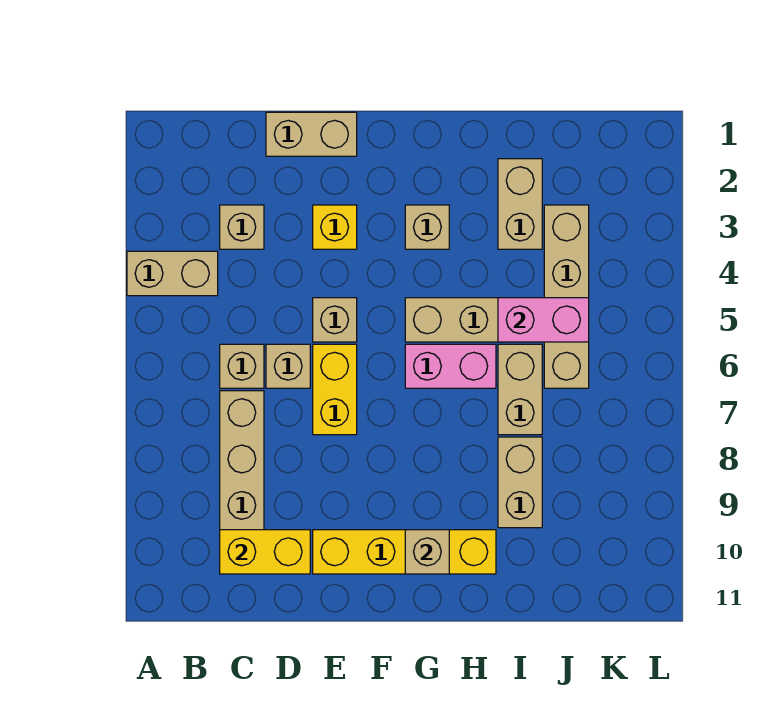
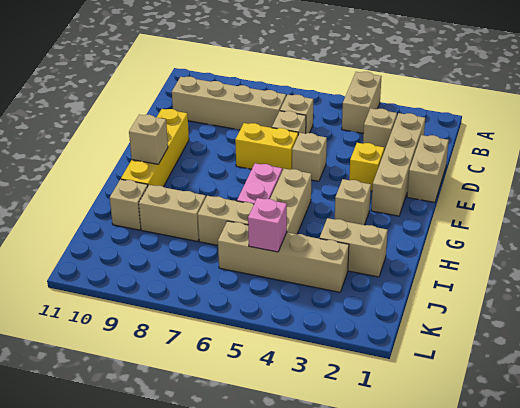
none -> tan 1x4 brick [371,113,425,216]
yellow 1x2 brick [220,530,310,574] -> none
pink 1x2 brick [498,298,589,342] -> pink 1x1 brick [248,198,287,252]
none -> tan 1x1 brick [110,179,148,230]

